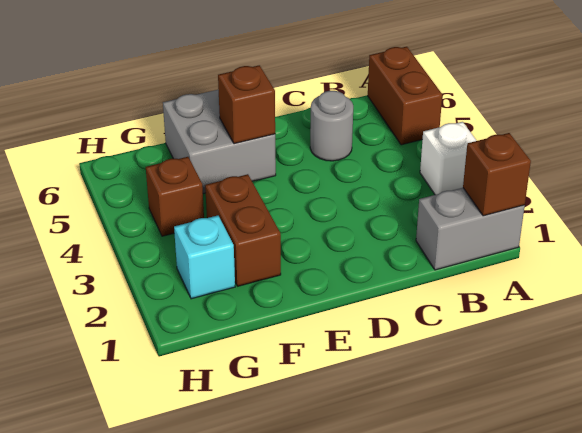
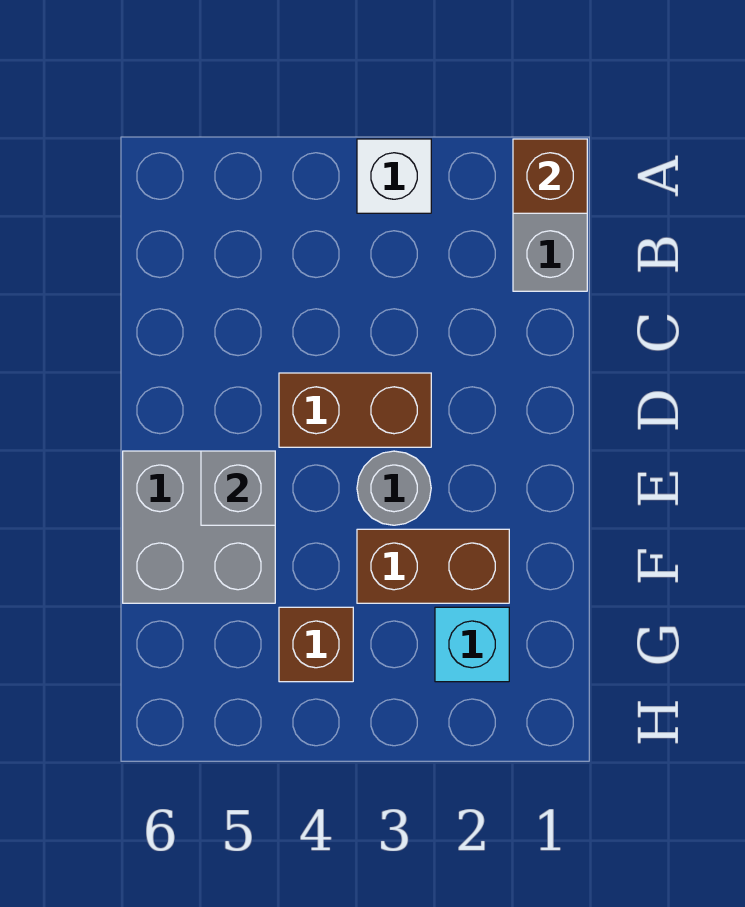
brown 1x2 brick [368,47,442,145] -> brown 1x2 brick moved to [279,373,431,447]
grey 1x1 round brick [310,91,353,161] -> grey 1x1 round brick moved to [357,451,431,525]
brown 1x1 brick [218,65,275,144] -> grey 1x1 brick [201,451,275,525]

